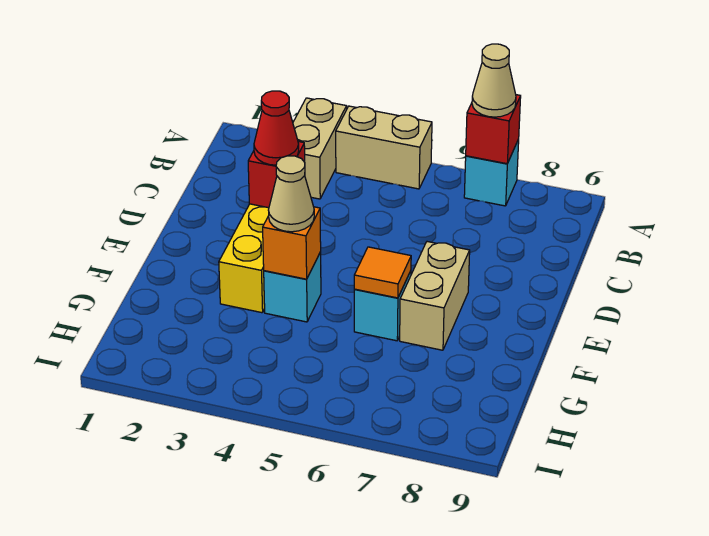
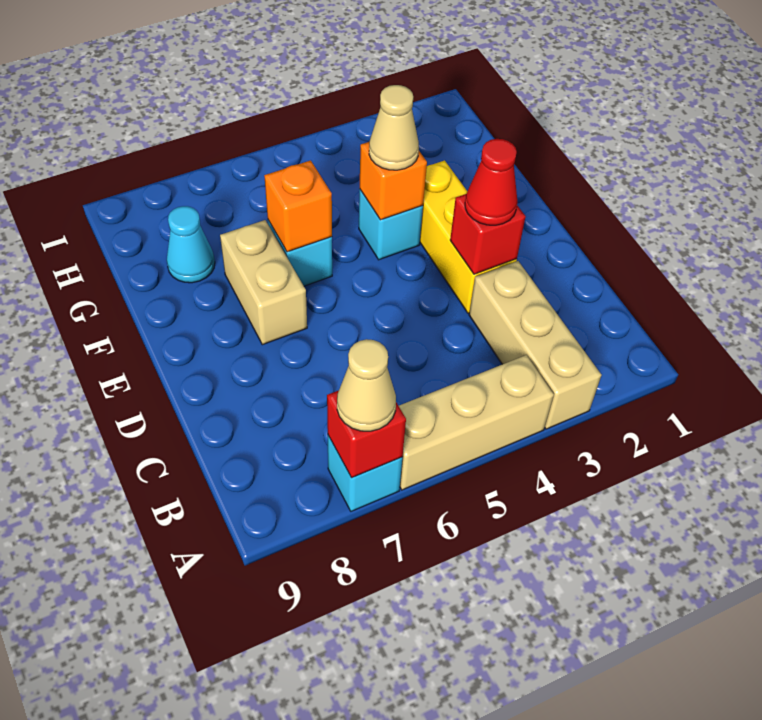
tan 1x2 brick [293,98,347,199] -> tan 1x3 brick [469,261,602,429]
tan 1x2 brick [336,106,432,189] -> tan 1x3 brick [399,355,554,490]
orange 1x1 tile [354,247,411,298] -> orange 1x1 brick [264,160,332,252]
none -> cyan 1x1 cone [167,206,215,283]

